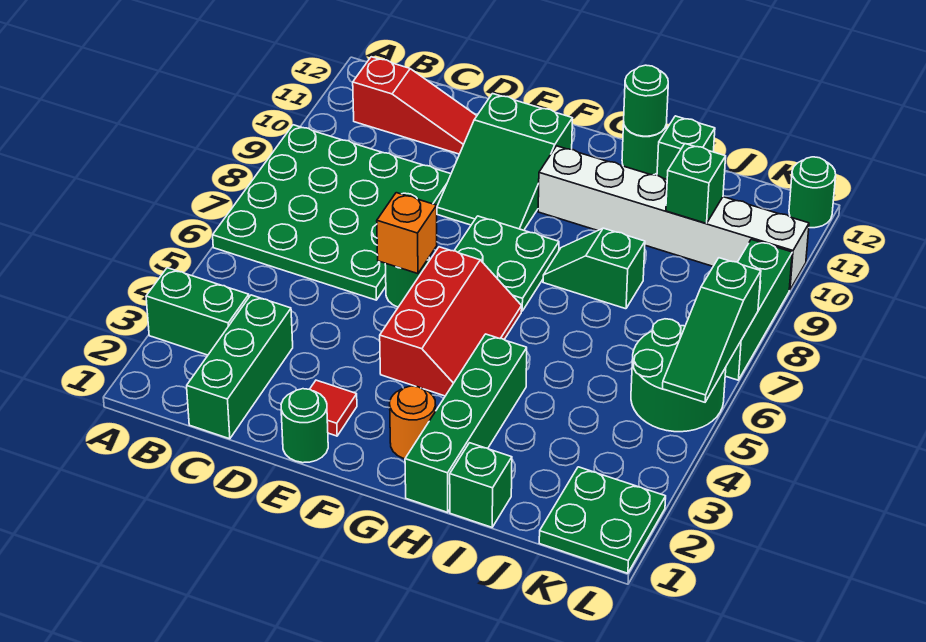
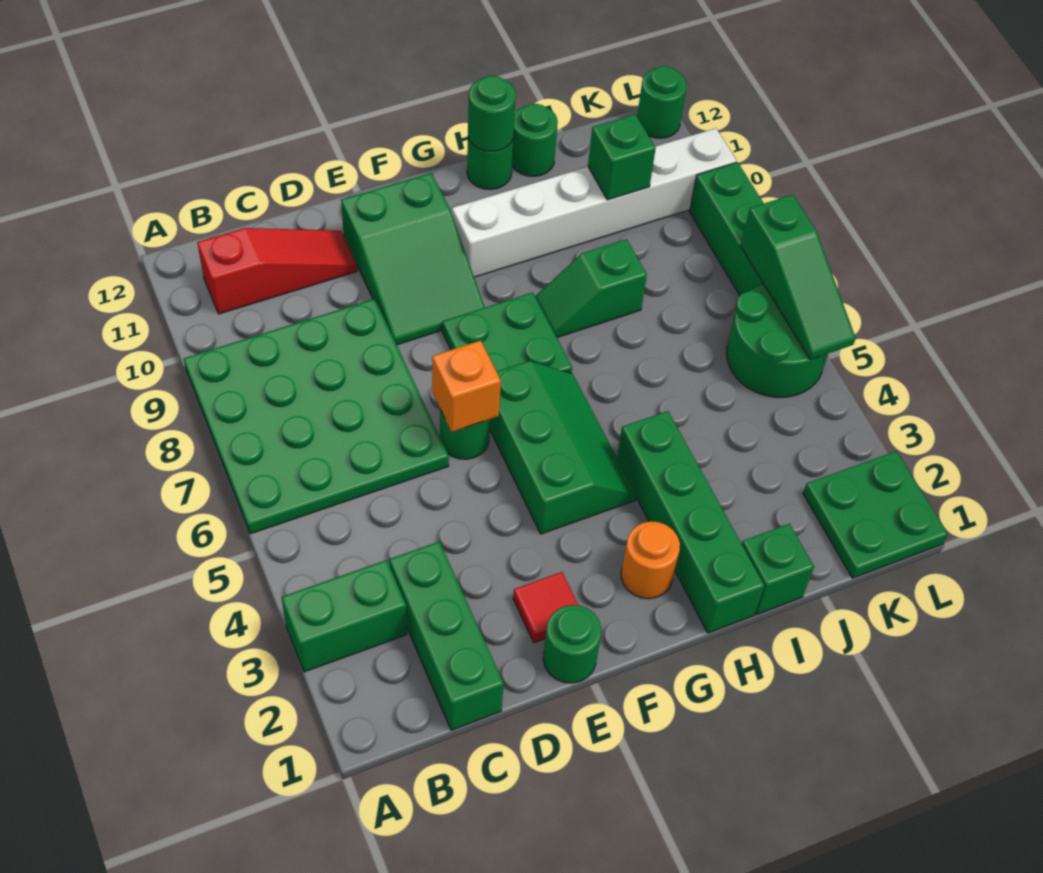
red 2x3 slope [380,247,522,396] -> green 2x3 slope [490,361,636,534]
green 1x1 brick [657,116,715,179] -> green 1x1 round brick [512,104,558,176]

